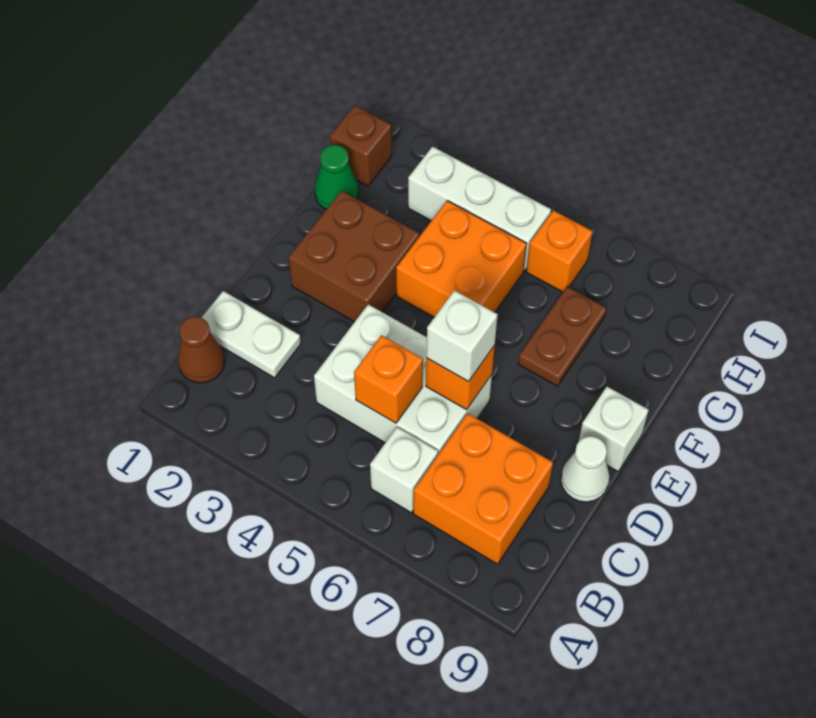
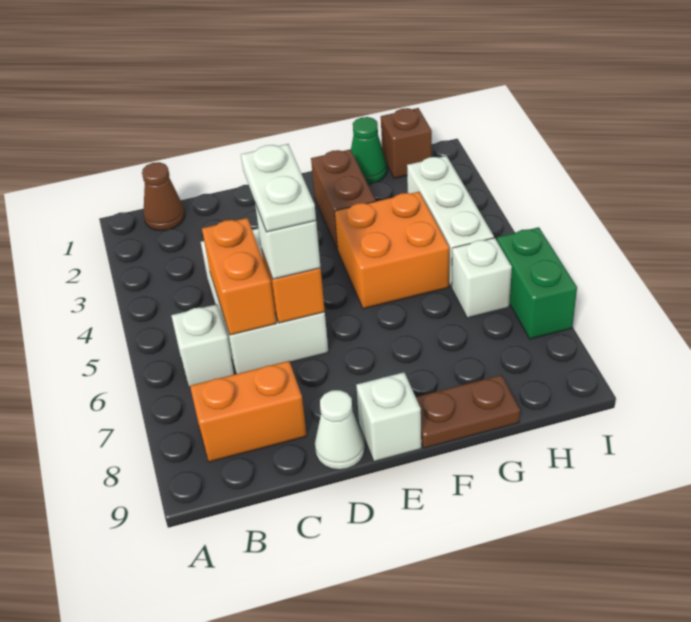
orange 2x2 brick [413,413,553,564] -> orange 1x2 brick [190,361,307,462]
white 1x2 plate [201,291,301,378] -> white 1x2 plate moved to [241,144,316,232]
orange 1x1 brick [354,335,423,423] -> orange 1x2 brick [202,218,276,335]
brown 2x2 brick [289,191,419,322] -> brown 1x2 brick [311,149,376,250]
brown 1x2 plate [518,287,606,386] -> brown 1x2 plate moved to [416,375,520,448]
orange 1x1 brick [526,210,592,292] -> white 1x1 brick [452,238,512,318]
none -> green 1x2 brick [497,227,577,339]

